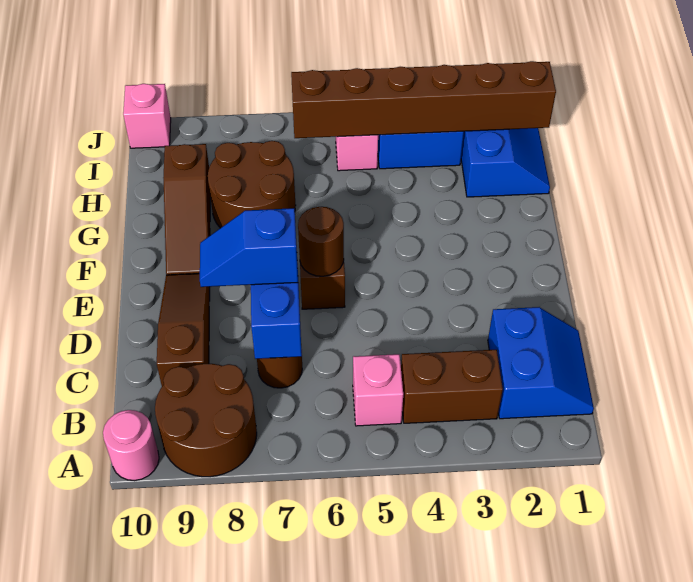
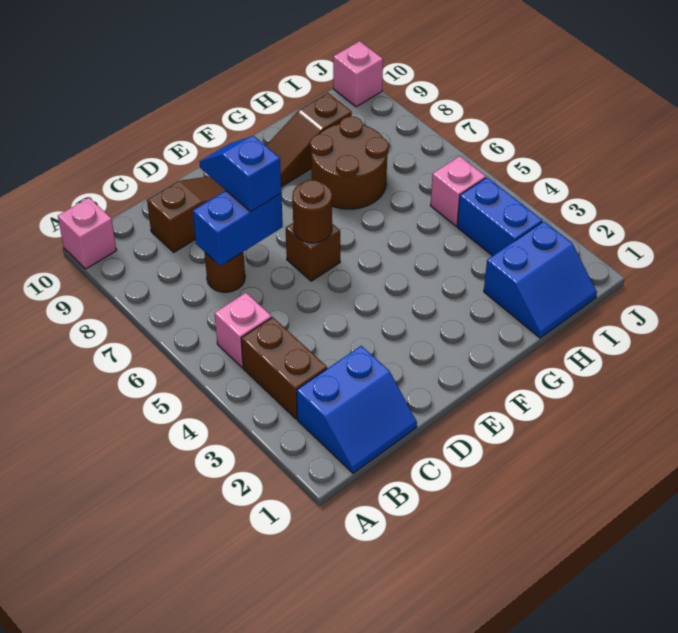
brown 2x2 round brick [155,364,257,477] -> none
pink 1x1 round brick [103,410,159,481] -> pink 1x1 brick [58,198,117,269]
brown 1x6 brick [291,61,556,138] -> none

